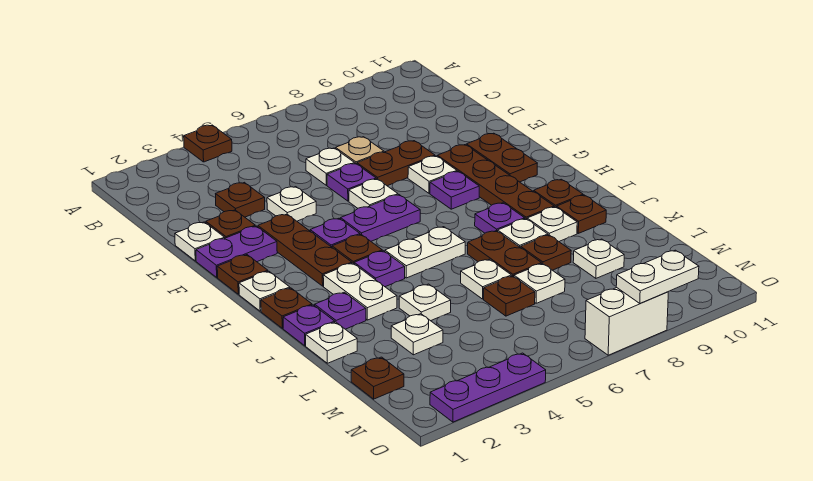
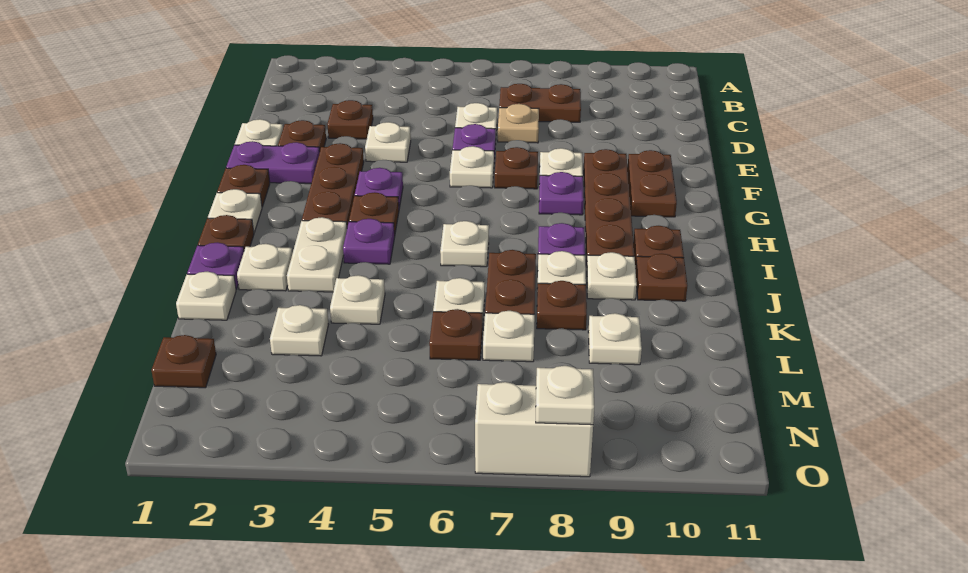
brown 1x1 plate [184,125,232,162] -> brown 1x1 plate moved to [495,147,538,189]
brown 1x2 plate [357,141,435,186] -> brown 1x2 plate moved to [499,84,581,122]
purple 1x2 plate [341,195,420,241] -> none
white 1x2 plate [385,227,465,278] -> white 1x1 plate [440,221,489,267]
purple 1x1 plate [315,292,366,329] -> white 1x1 plate [237,244,292,291]
purple 1x3 plate [430,353,546,422] -> none
white 1x2 plate [616,250,699,303] -> white 1x1 plate [536,366,594,425]

